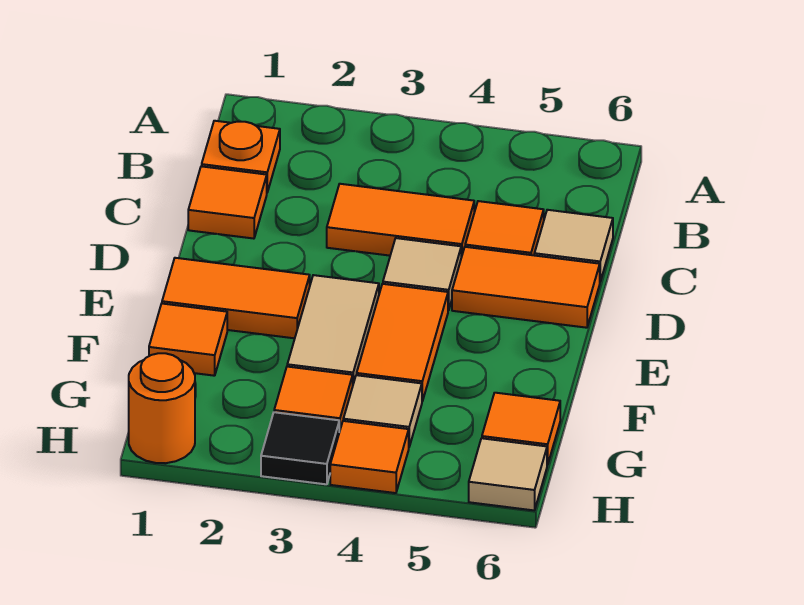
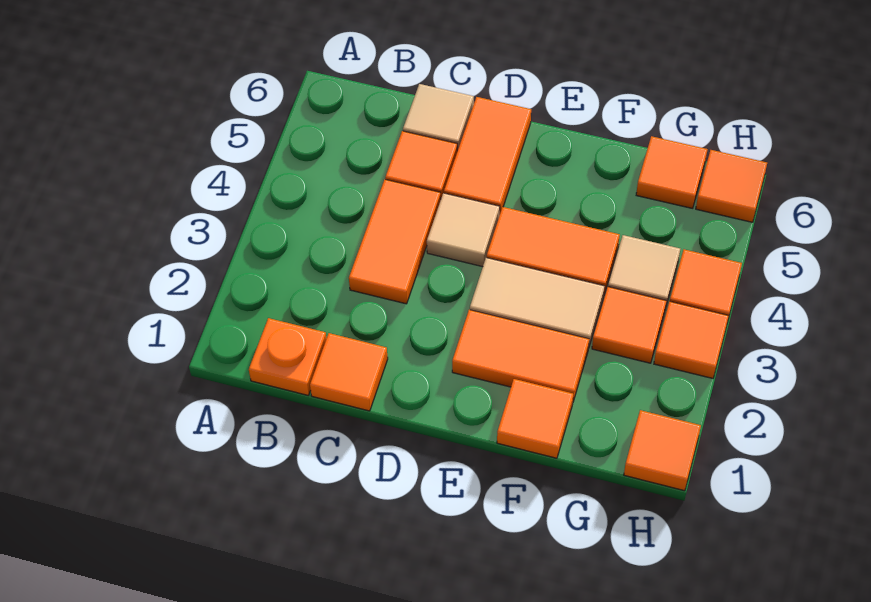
orange 1x2 tile [162,258,310,338] -> orange 1x2 tile turned to [452,310,589,401]
orange 1x1 round brick [129,353,195,463] -> orange 1x1 tile [624,410,701,491]
black 1x1 tile [261,412,339,484] -> orange 1x1 tile [654,301,729,378]
tan 1x1 tile [469,438,547,510] -> orange 1x1 tile [696,150,767,222]

